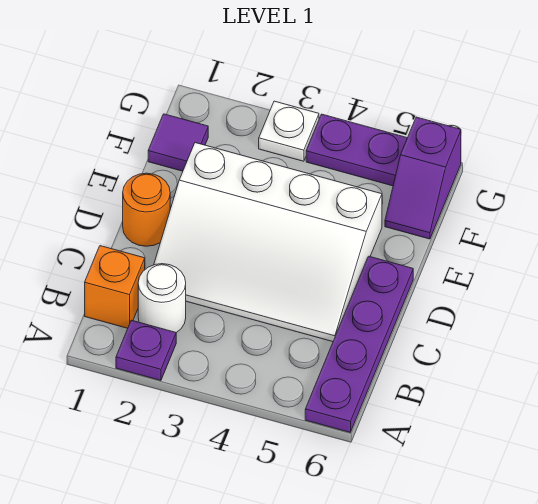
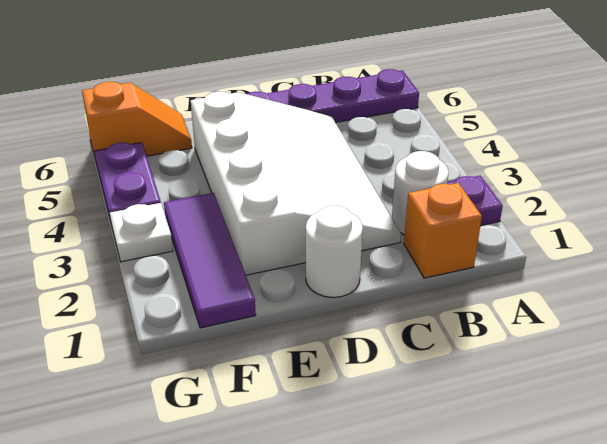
orange 1x1 round brick [123,173,170,246] -> white 1x1 round brick [306,206,363,297]
purple 1x1 tile [148,114,208,171] -> purple 1x3 tile [164,193,256,328]
purple 1x2 slope [385,117,461,239] -> orange 1x2 slope [82,82,192,160]

